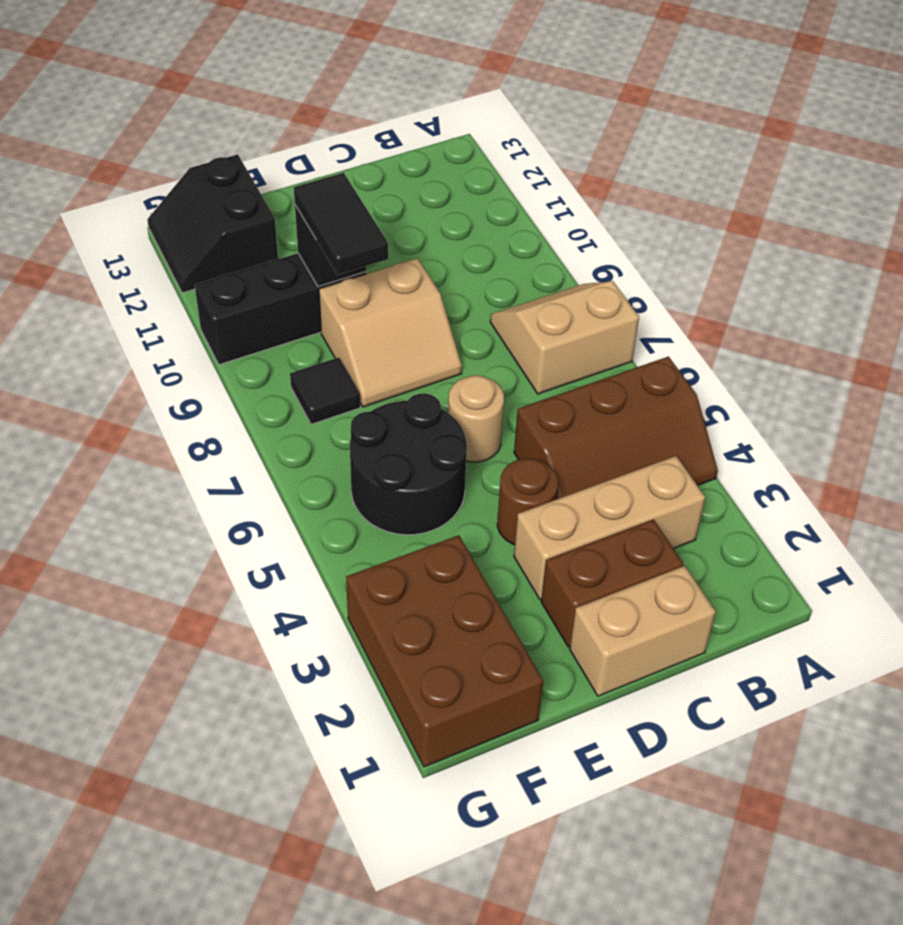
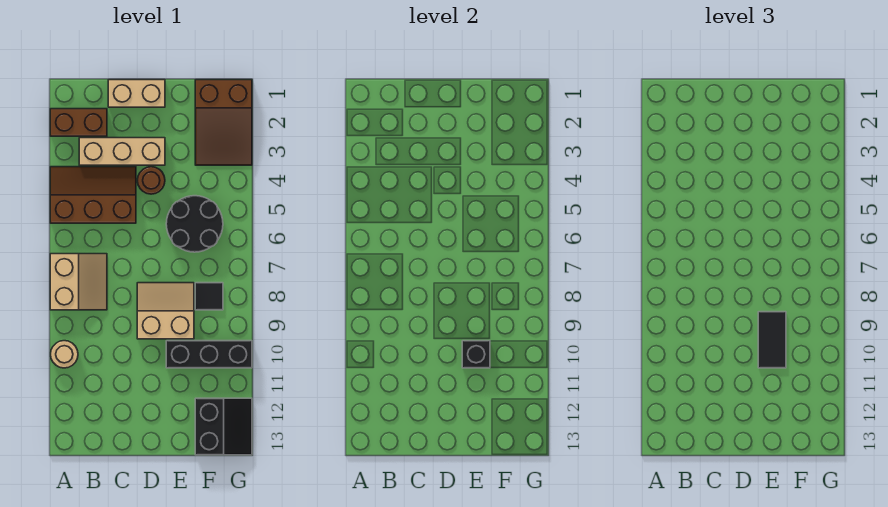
tan 2x2 slope [490,281,639,394] -> tan 2x2 slope turned to [50,254,107,310]
brown 1x2 brick [541,520,683,647] -> brown 1x2 brick moved to [50,109,107,136]
tan 1x1 round brick [448,375,504,462] -> tan 1x1 round brick moved to [51,341,78,368]
brown 2x3 brick [346,535,543,767] -> brown 2x3 slope [195,80,252,165]

